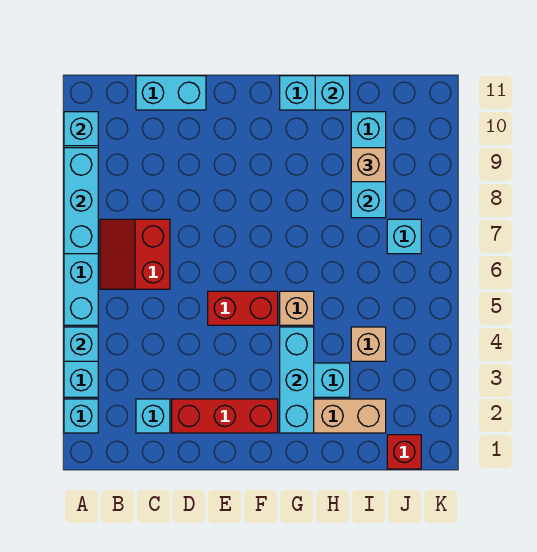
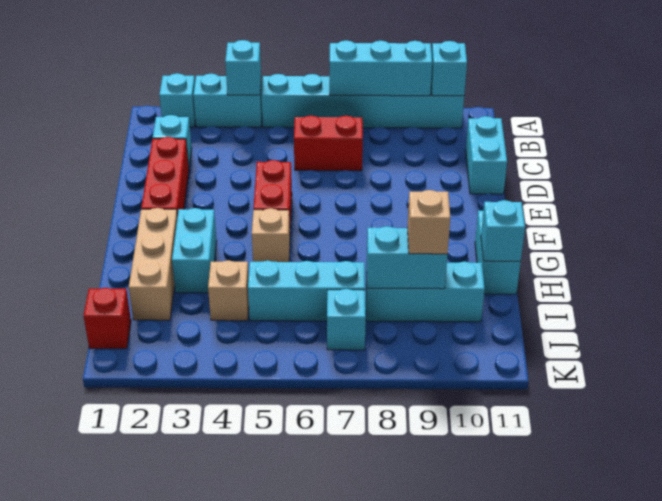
cyan 1x3 brick [280,327,314,433] -> cyan 1x3 brick moved to [248,261,365,321]

